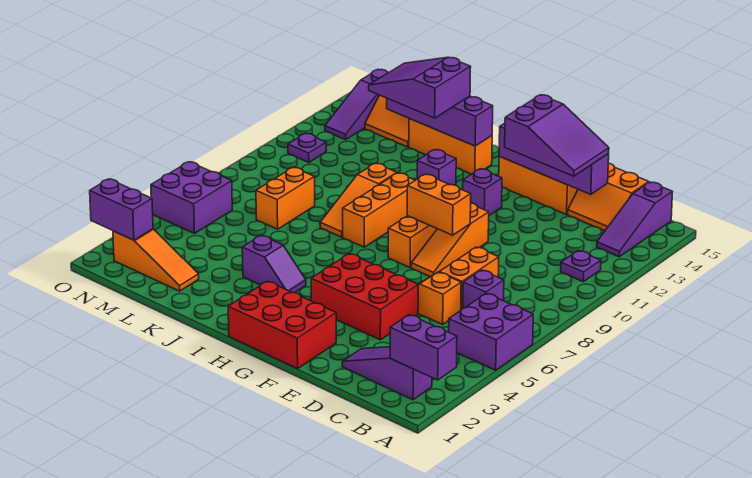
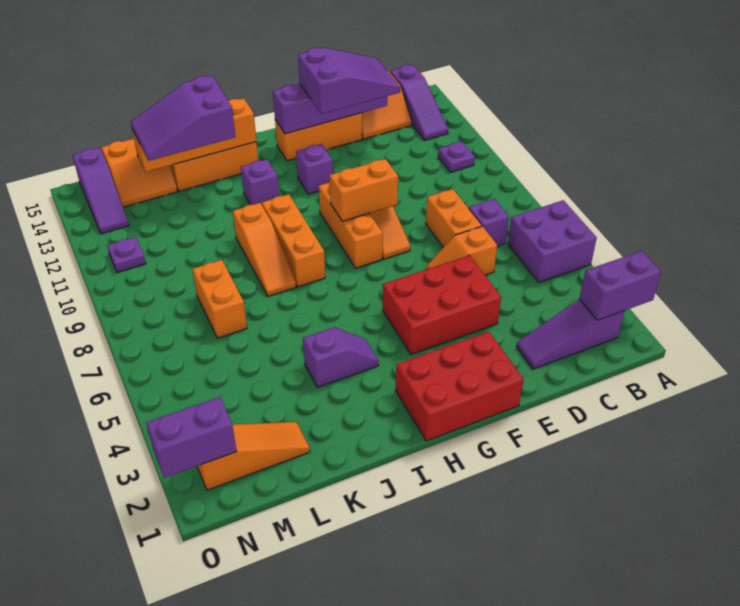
purple 1x4 brick [387,96,493,146] -> orange 1x4 brick [132,98,256,172]
purple 2x2 brick [151,162,232,233] -> none

